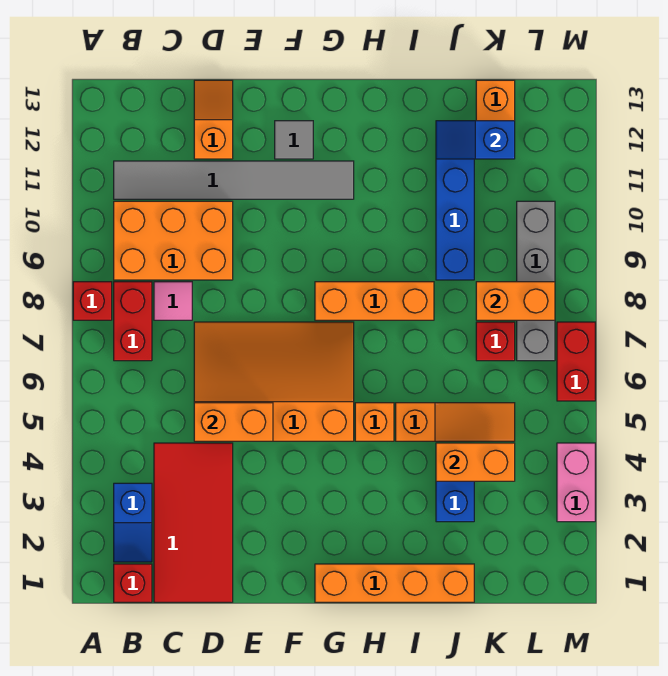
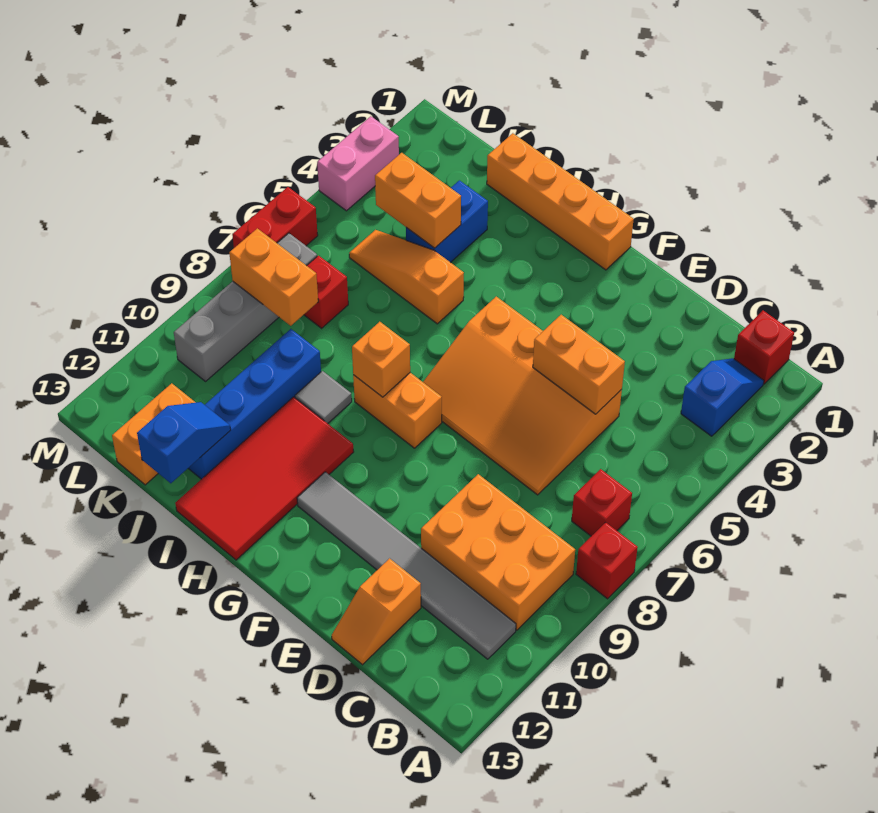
red 1x2 brick [114,282,152,361] -> red 1x1 brick [572,469,632,536]
red 2x4 tile [154,443,233,602] -> red 2x4 tile moved to [175,397,354,560]
pink 1x1 tile [154,282,192,320] -> none
grey 1x1 tile [275,121,313,159] -> grey 1x1 tile moved to [295,371,352,423]
orange 1x3 brick [315,282,434,320] -> orange 1x2 brick [353,373,442,448]
orange 1x1 brick [355,403,394,441] -> orange 1x1 brick moved to [352,322,410,397]
blue 1x2 slope [436,121,515,159] -> blue 1x2 slope turned to [137,402,231,483]

